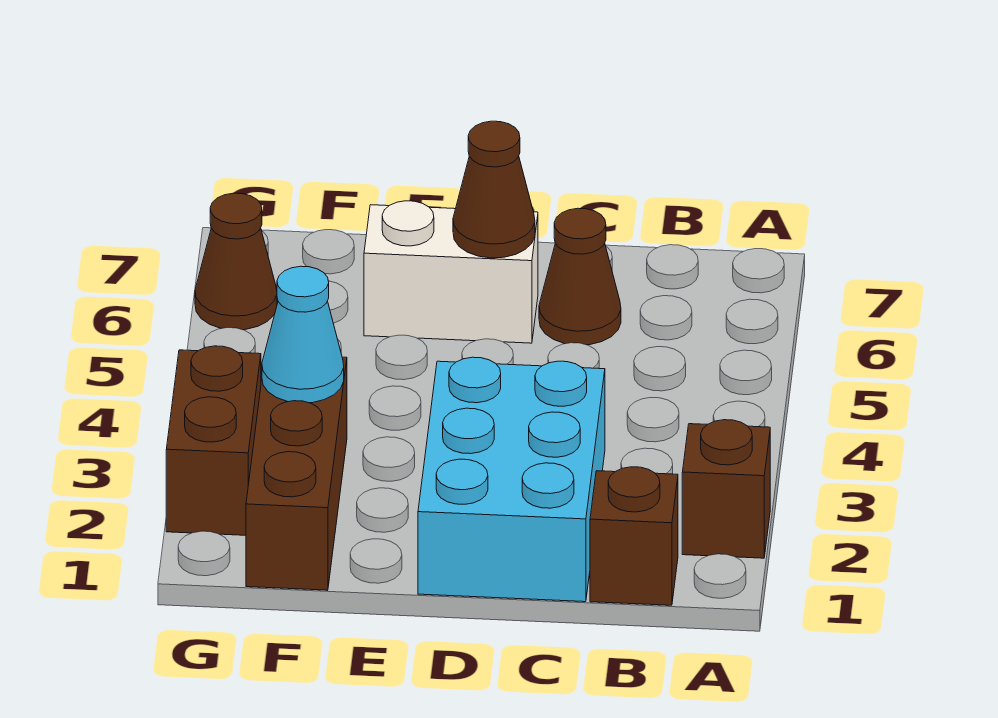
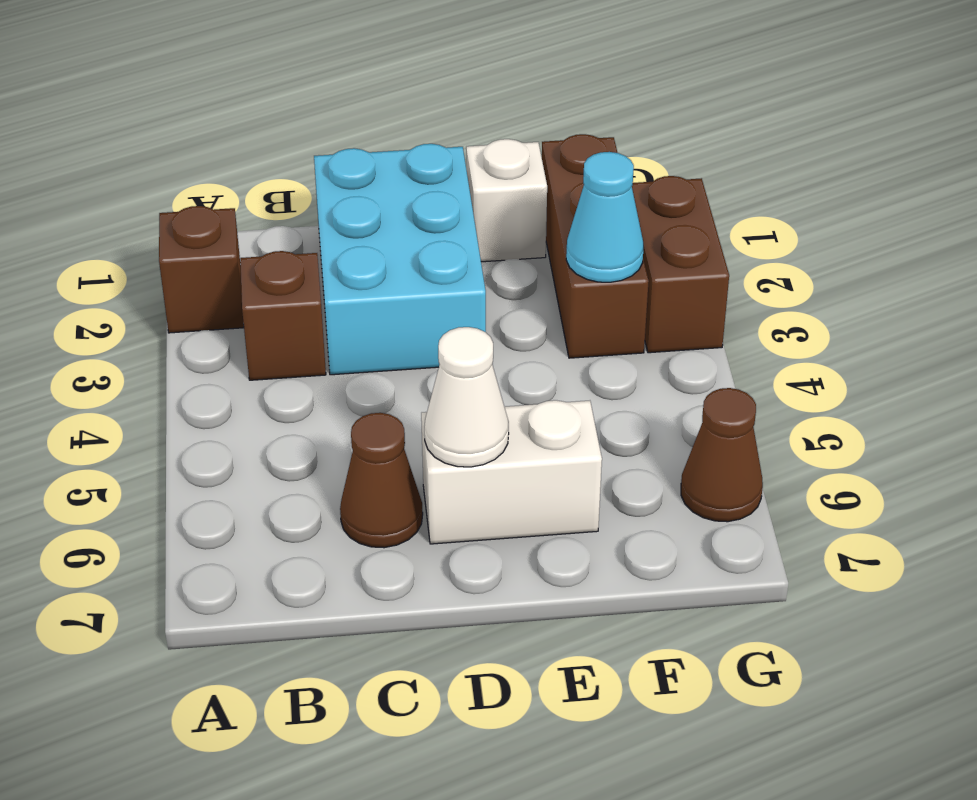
brown 1x1 brick [590,467,678,605] -> brown 1x1 brick moved to [240,251,326,380]
brown 1x1 cone [453,121,535,258] -> white 1x1 cone [424,327,509,467]
none -> white 1x1 brick [466,139,547,262]

